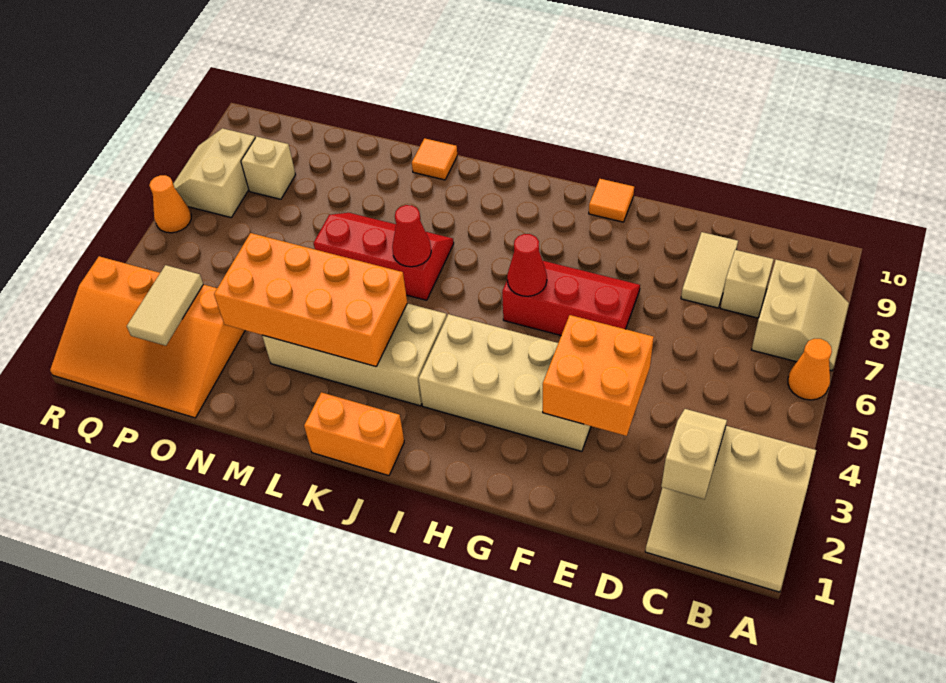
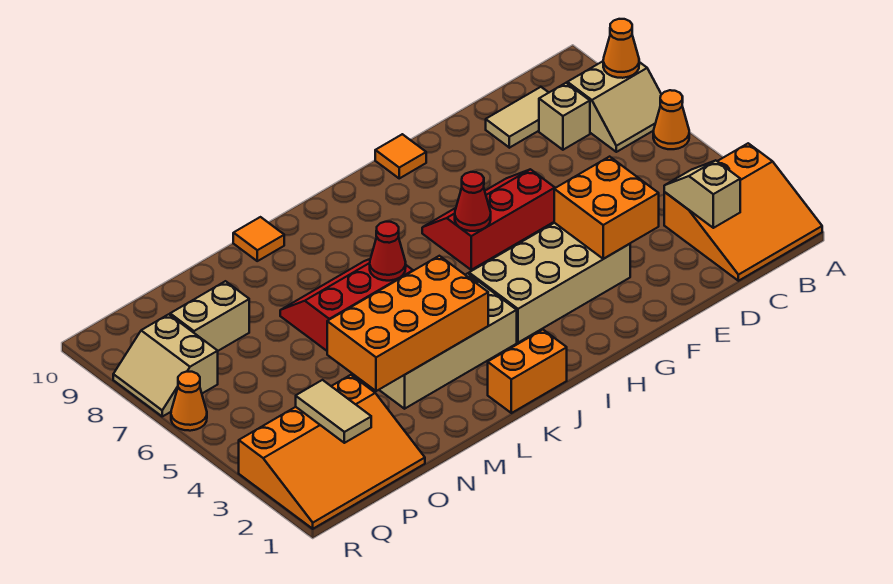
tan 3x3 slope [645,426,816,592] -> orange 3x3 slope [664,143,822,281]
tan 2x2 slope [752,260,849,371] -> tan 2x2 slope turned to [567,61,662,152]
none -> orange 1x1 cone [603,19,639,78]
tan 1x2 tile [681,232,738,308] -> tan 1x2 tile turned to [486,87,549,148]
tan 1x1 brick [241,137,296,199] -> tan 1x2 brick [170,281,249,351]

